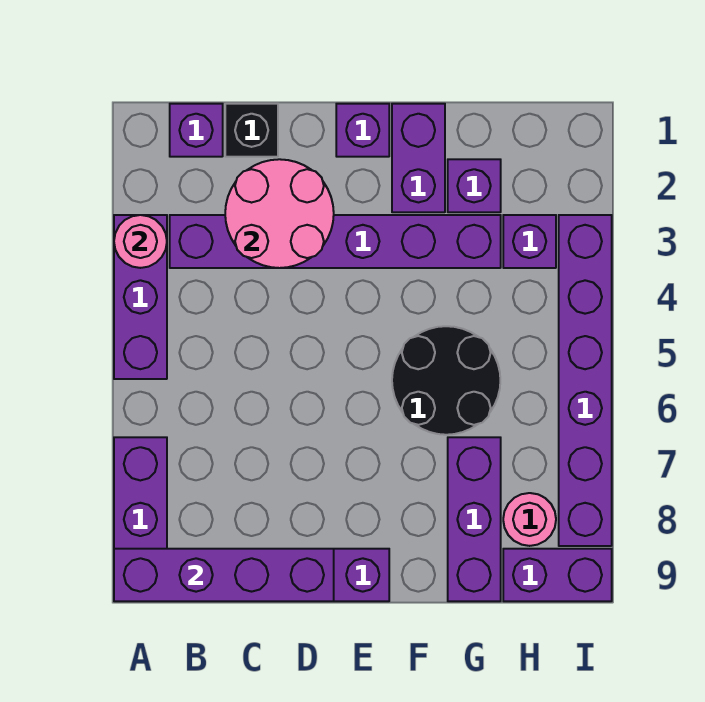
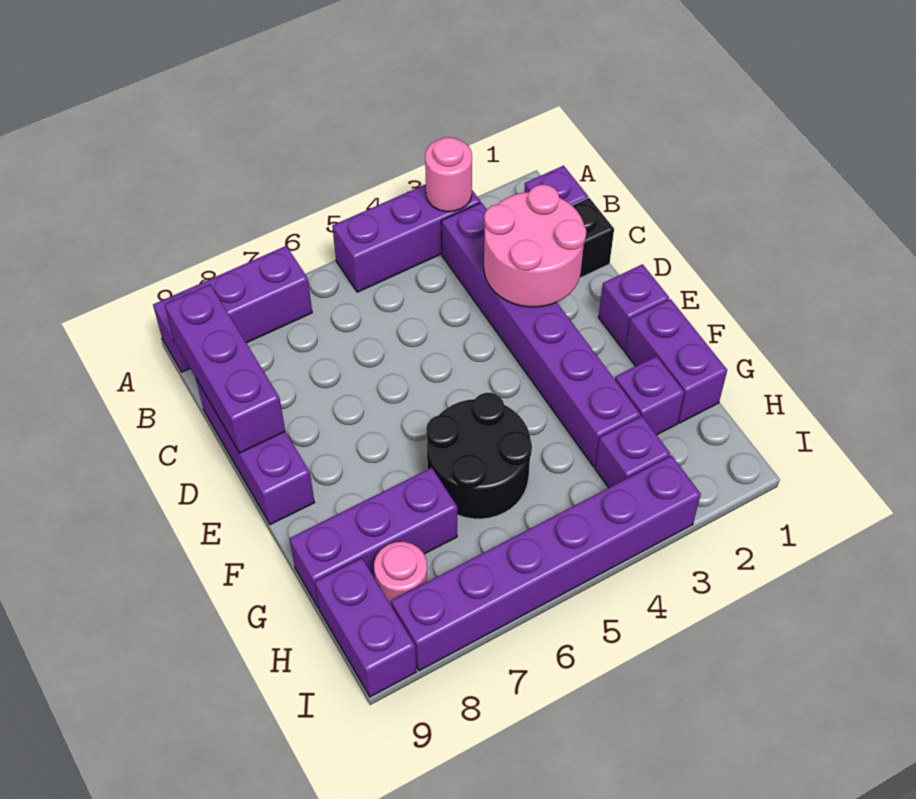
purple 1x4 brick [114,549,334,601] -> purple 1x3 brick [164,284,285,453]
purple 1x2 brick [392,104,445,212] -> purple 1x2 brick turned to [625,299,727,423]

